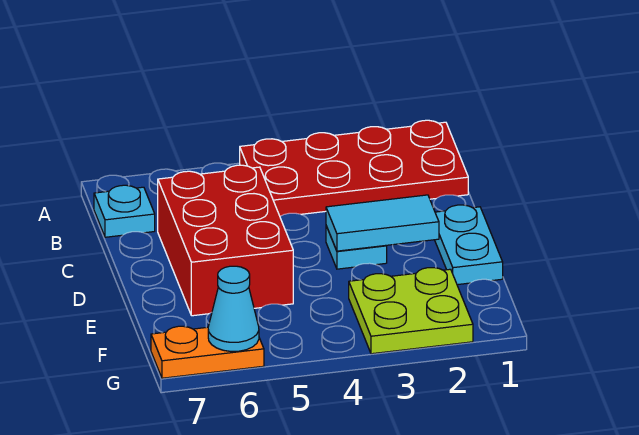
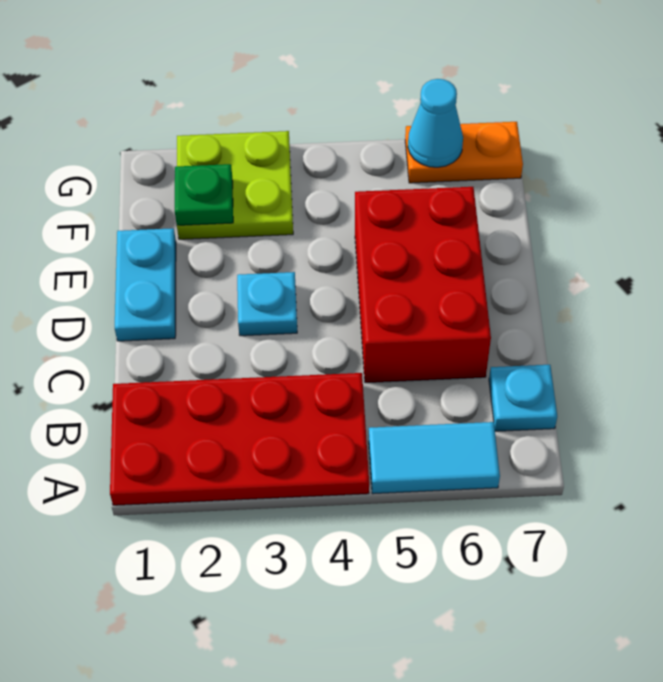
cyan 1x2 tile [326,195,439,251] -> cyan 1x2 tile moved to [369,422,500,494]
none -> green 1x1 plate [175,164,233,225]

